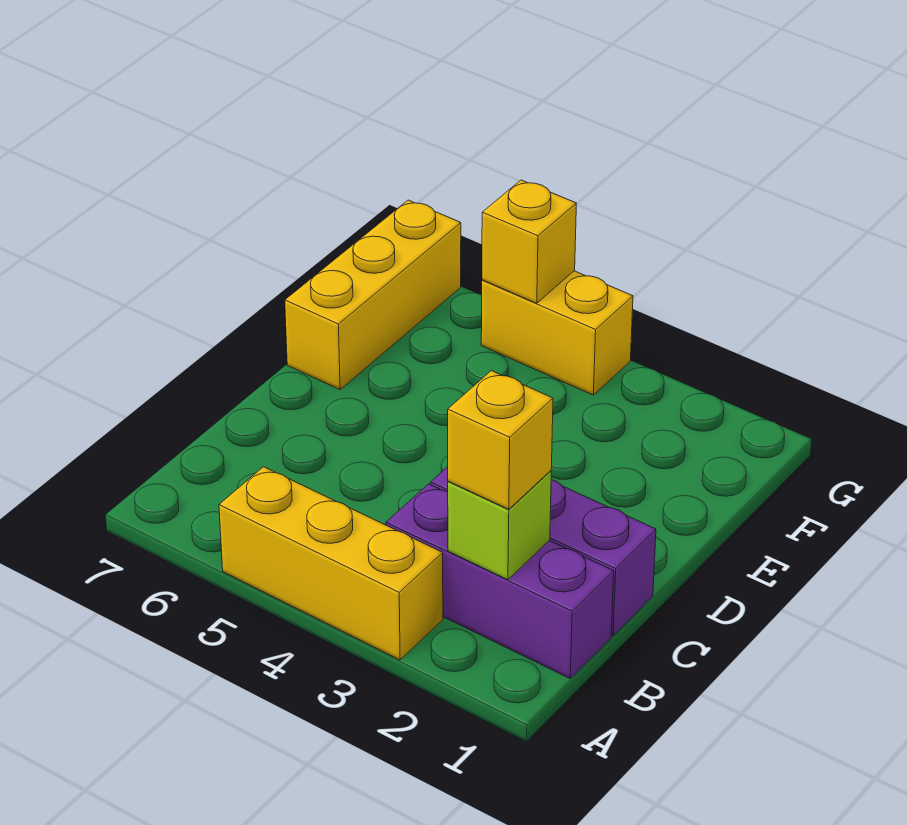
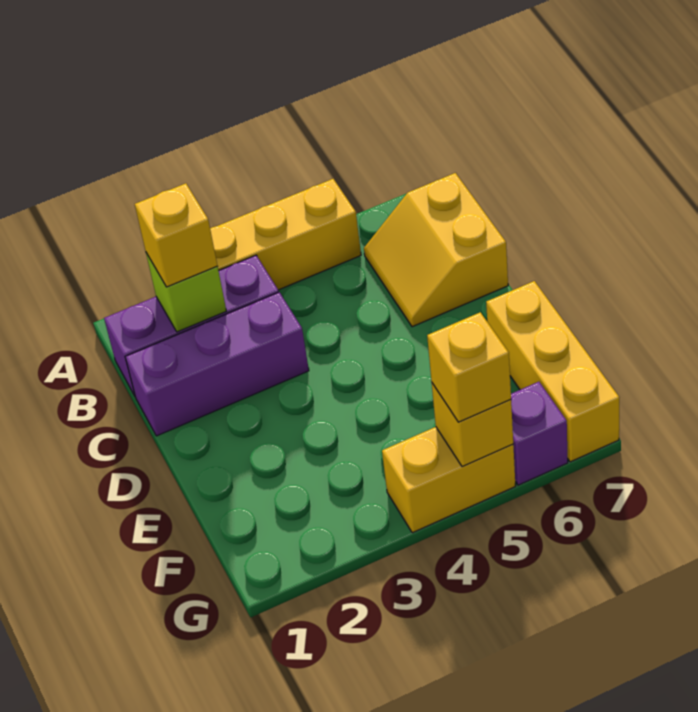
none -> yellow 2x2 slope [364,173,508,327]
none -> yellow 1x1 brick [427,312,511,422]
none -> purple 1x1 brick [511,382,568,485]

